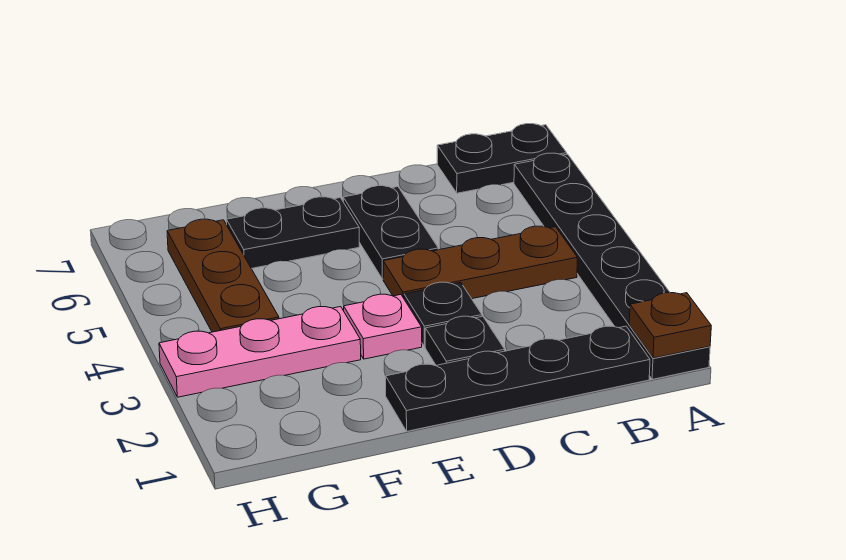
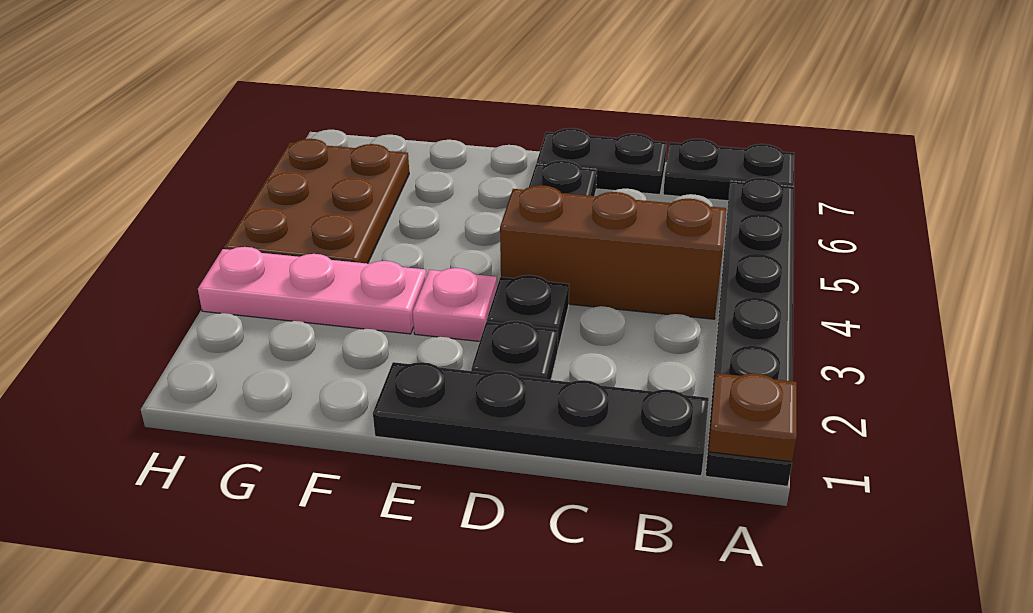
brown 1x3 plate [383,226,577,299] -> brown 1x3 brick [500,185,726,319]
black 1x2 plate [226,197,359,269] -> black 1x2 plate moved to [536,128,667,195]
brown 1x3 plate [167,219,279,332] -> brown 2x3 plate [224,139,409,264]

